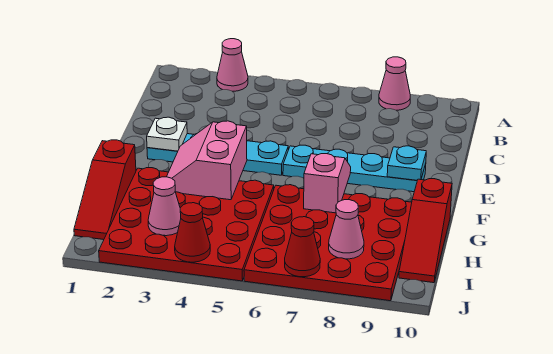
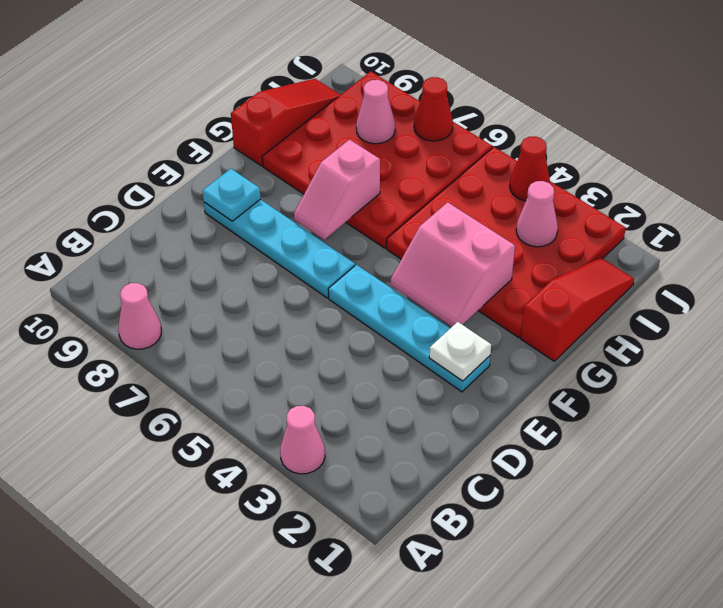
pink 2x2 slope [167,121,247,200] -> pink 2x2 slope turned to [391,202,515,326]

